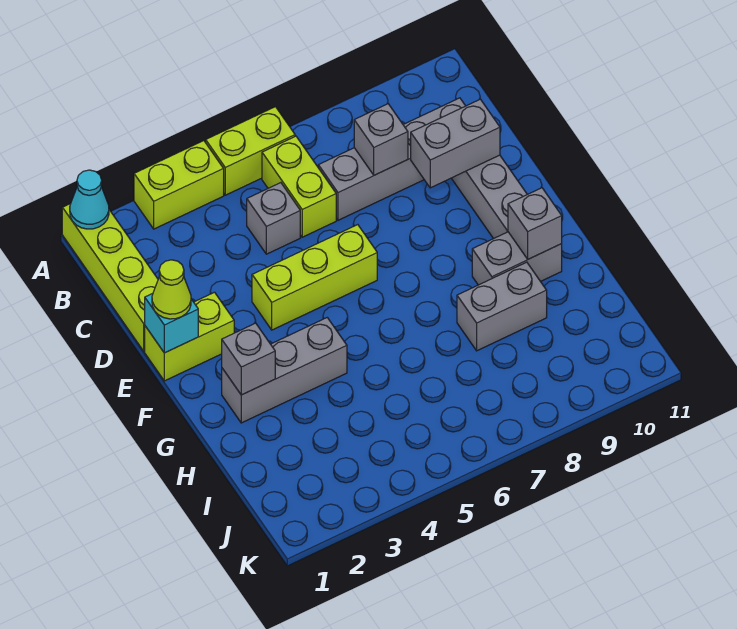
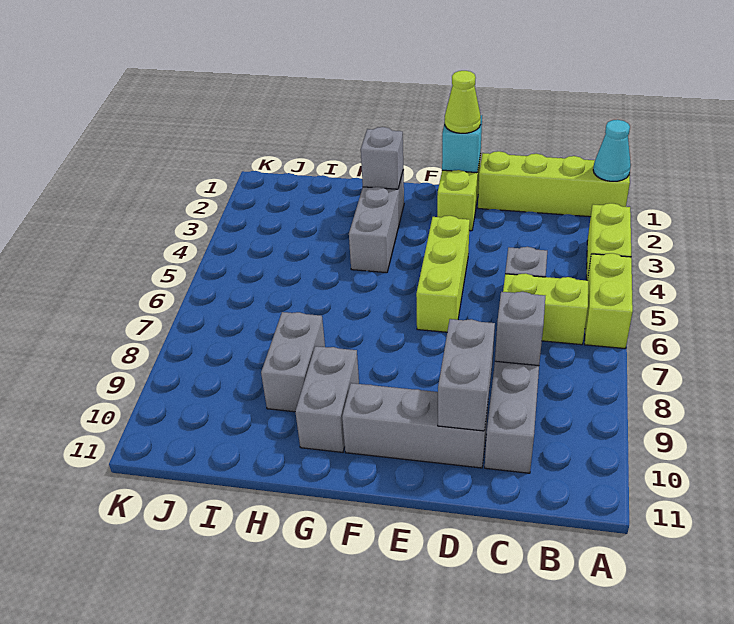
grey 1x1 brick [508,188,562,259] -> none

